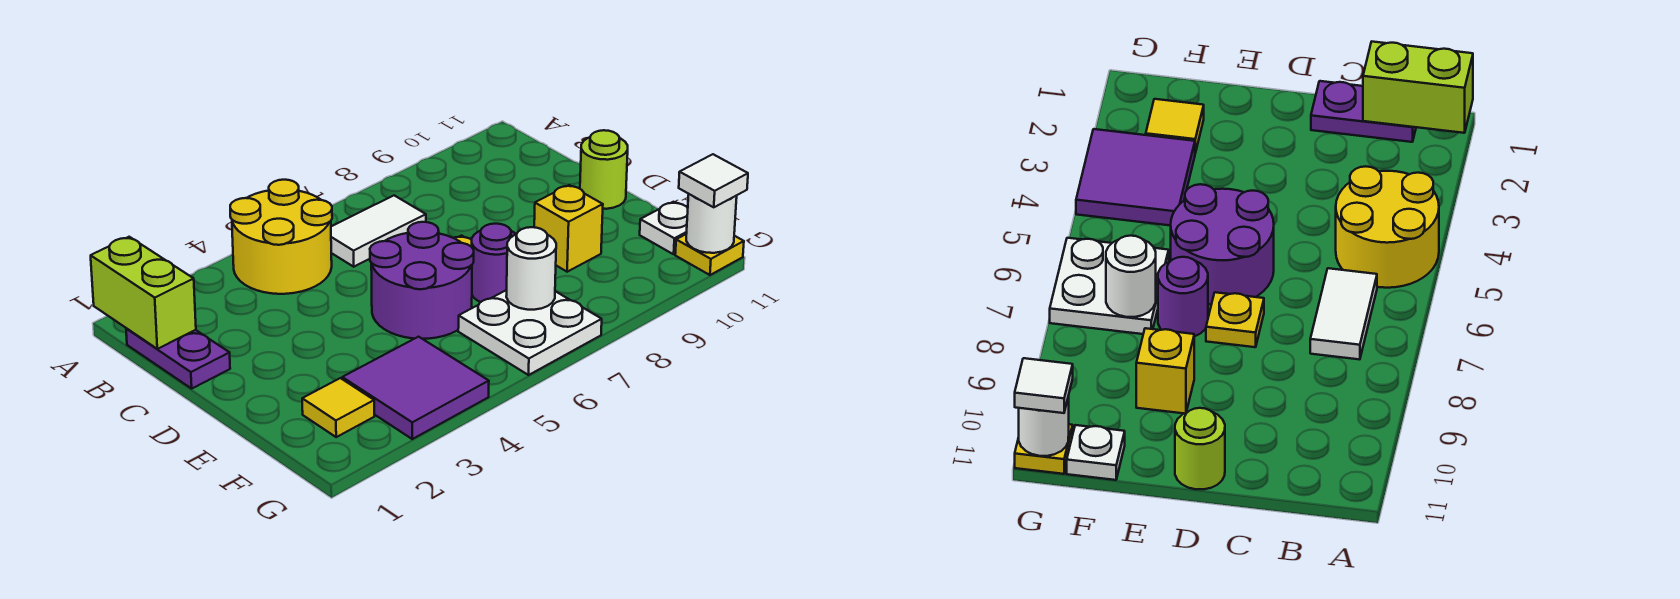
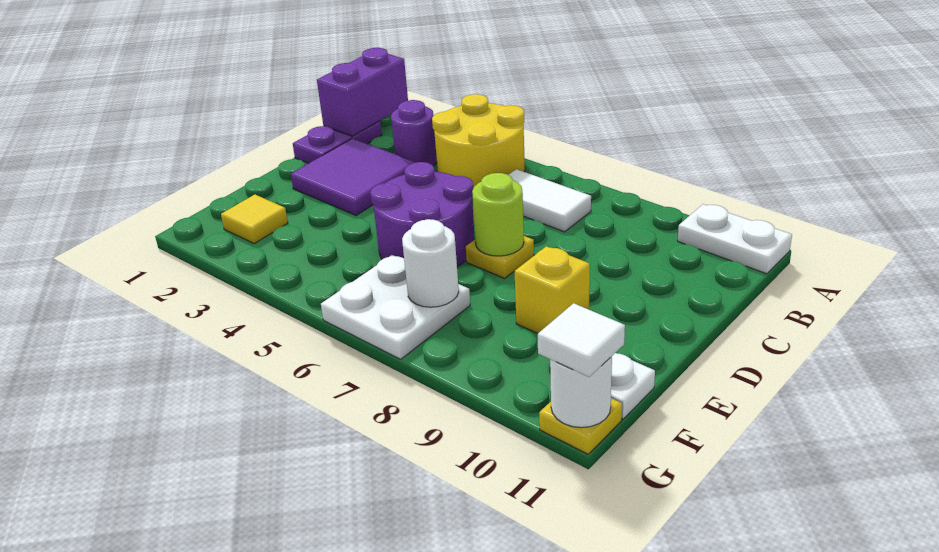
lime 1x2 brick [91,237,196,349] -> purple 1x2 brick [317,48,408,136]
none -> white 1x2 plate [678,204,792,274]
lime 1x1 round brick [580,130,628,209] -> lime 1x1 round brick moved to [472,173,524,256]
purple 1x1 round brick [471,224,516,302] -> purple 1x1 round brick moved to [391,100,437,166]
purple 2x2 tile [342,337,489,439] -> purple 2x2 tile moved to [291,138,416,215]

